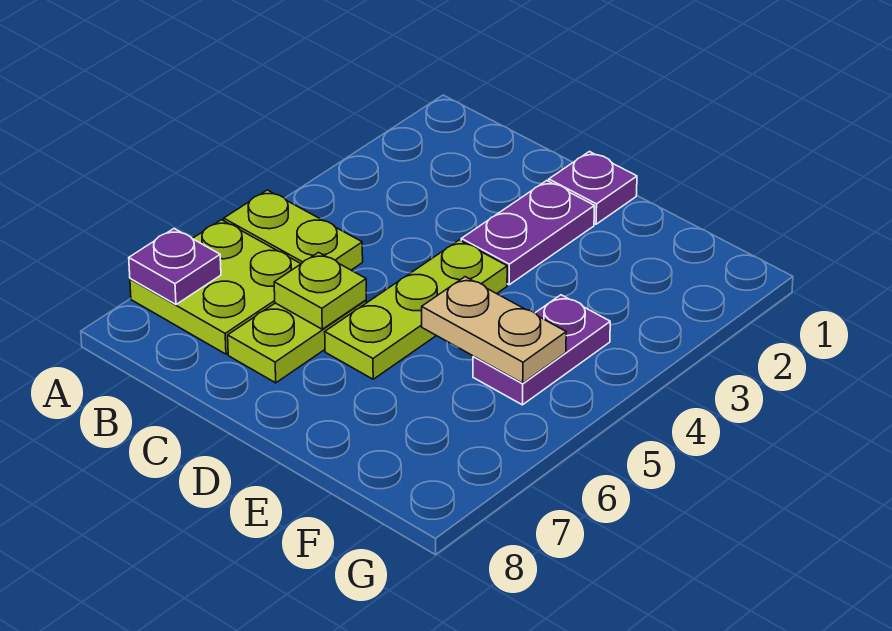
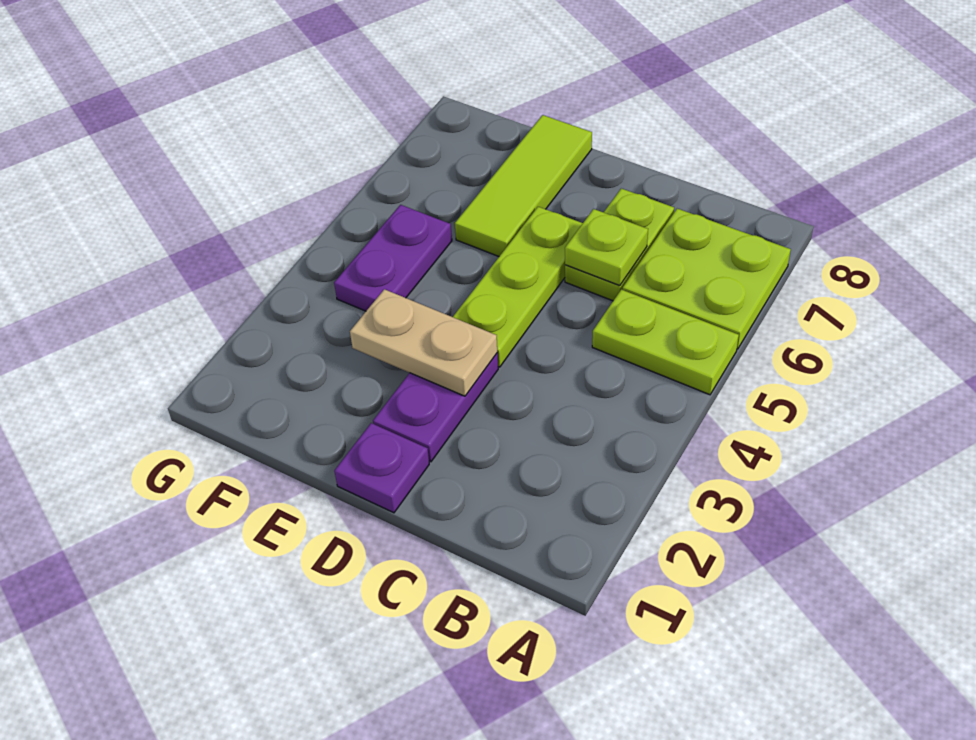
purple 1x1 plate [129,229,221,304] -> none
tan 1x2 plate [422,277,566,383] -> tan 1x2 plate moved to [350,289,497,396]
none -> lime 1x3 tile [455,115,592,256]

